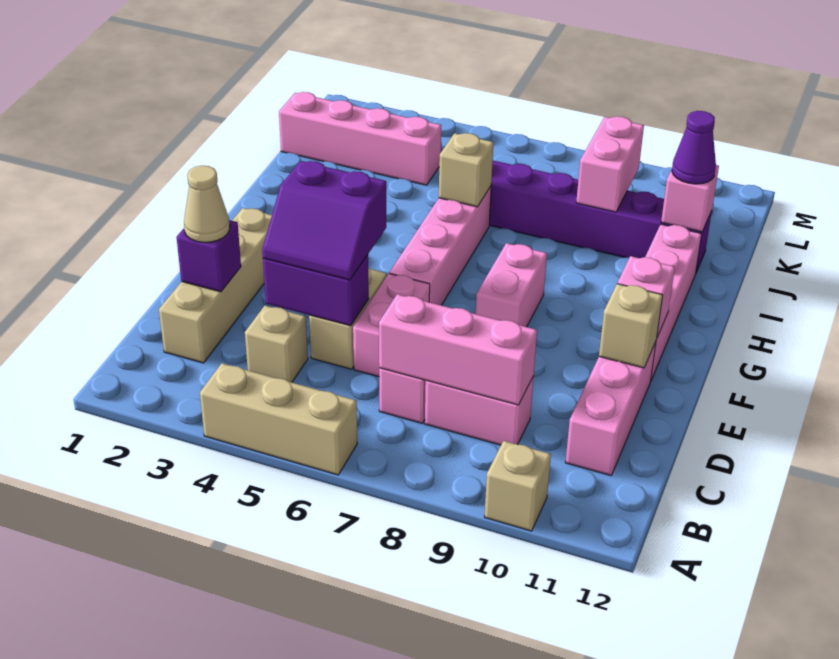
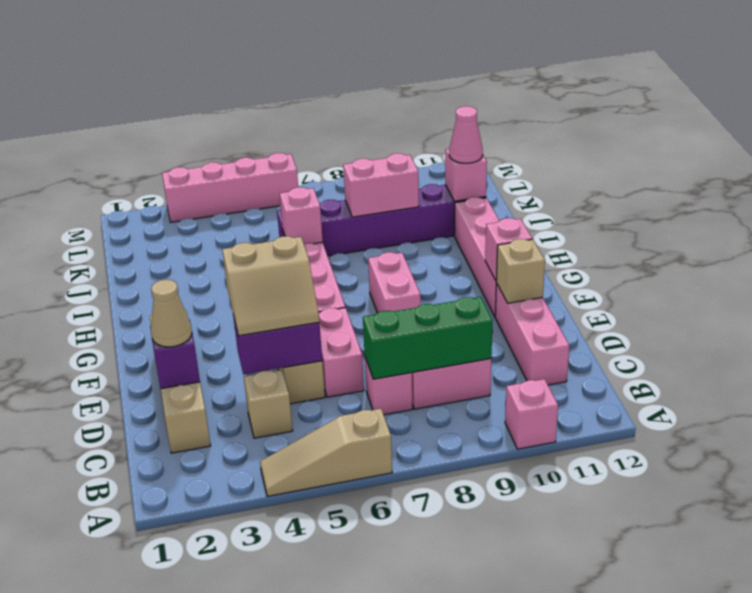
tan 1x3 brick [200,363,357,475] -> tan 1x3 slope [260,409,392,496]
tan 1x1 brick [484,441,551,531] -> pink 1x1 brick [505,379,558,449]
pink 1x3 brick [379,294,537,405] -> green 1x3 brick [363,297,493,379]
purple 2x2 slope [262,161,386,280] -> tan 2x2 slope [222,236,319,336]
tan 1x1 brick [439,133,493,207] -> pink 1x1 brick [280,187,323,244]
pink 1x2 brick [576,116,644,212] -> pink 1x2 brick turned to [343,153,419,217]
purple 1x1 cone [672,111,716,184] -> pink 1x1 cone [449,106,483,163]
pink 1x4 brick [279,92,441,185] -> pink 1x4 brick moved to [162,153,298,222]

